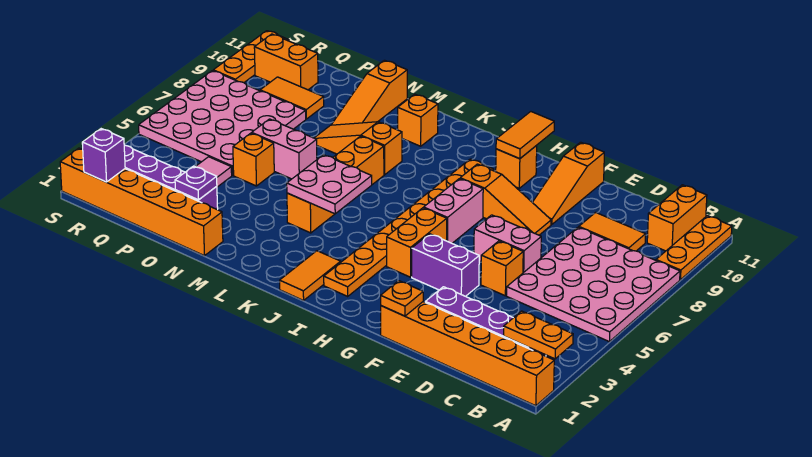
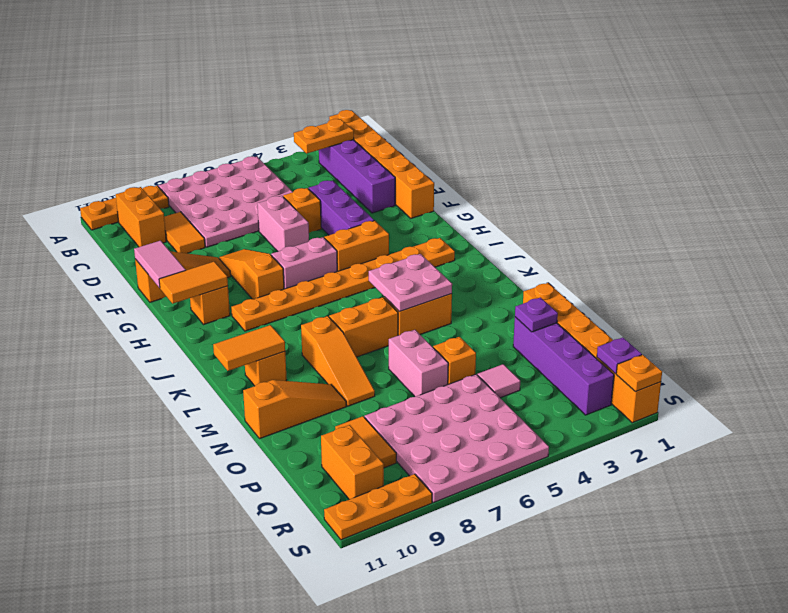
orange 1x2 plate [504,311,573,359] -> orange 1x2 plate turned to [294,119,354,154]
orange 1x2 brick [647,185,707,251] -> orange 1x2 brick turned to [116,187,166,247]
orange 1x1 plate [381,281,423,316] -> orange 1x1 plate moved to [616,355,662,392]
purple 1x2 brick [412,234,479,296] -> purple 1x3 brick [309,180,374,235]
none -> pink 1x2 tile [134,241,186,288]
orange 1x2 tile [280,251,341,301] -> orange 1x2 tile moved to [213,325,285,371]
purple 1x1 brick [82,129,125,182] -> purple 1x1 plate [597,337,642,374]

